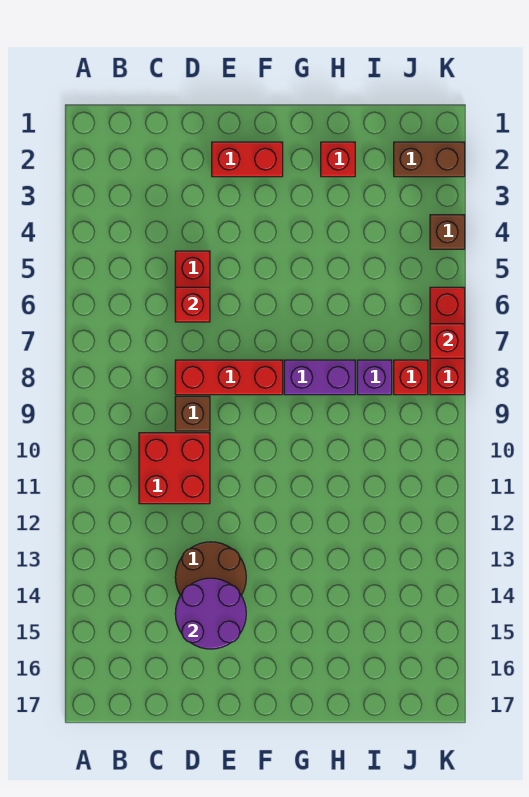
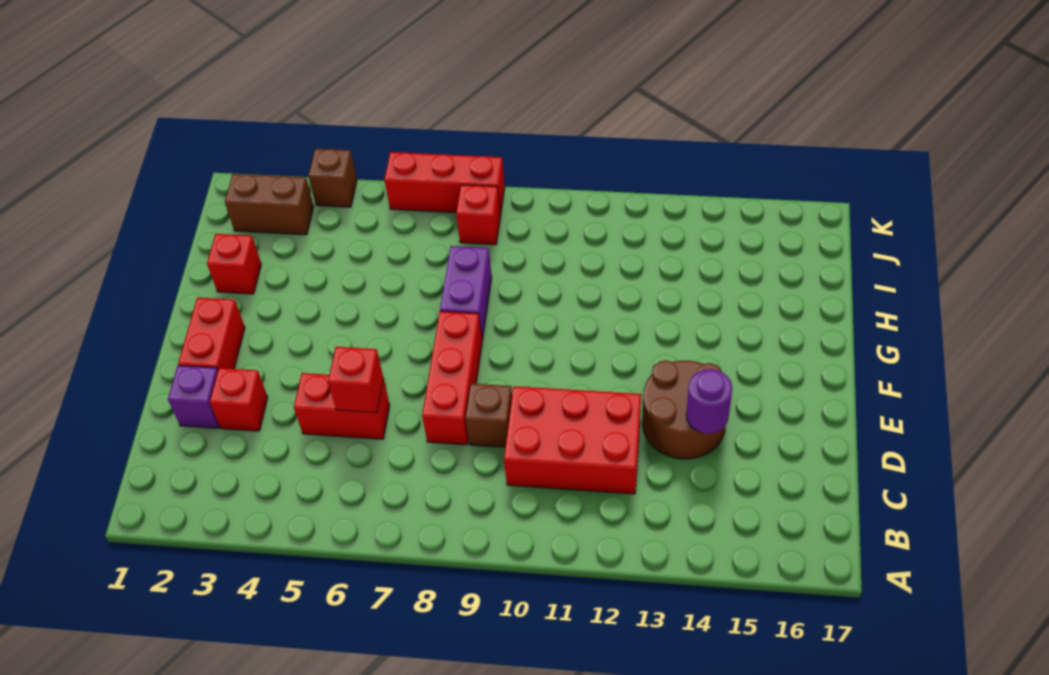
red 2x2 brick [139,433,210,504] -> red 2x3 brick [504,386,641,494]
purple 2x2 round brick [175,578,246,649] -> purple 1x1 round brick [686,369,732,434]
purple 1x1 brick [357,360,392,395] -> purple 1x1 brick moved to [168,365,219,428]
brown 1x2 brick [394,142,465,177] -> brown 1x2 brick turned to [225,174,314,235]
red 1x1 brick [430,324,465,358] -> red 1x1 brick moved to [210,368,268,431]

